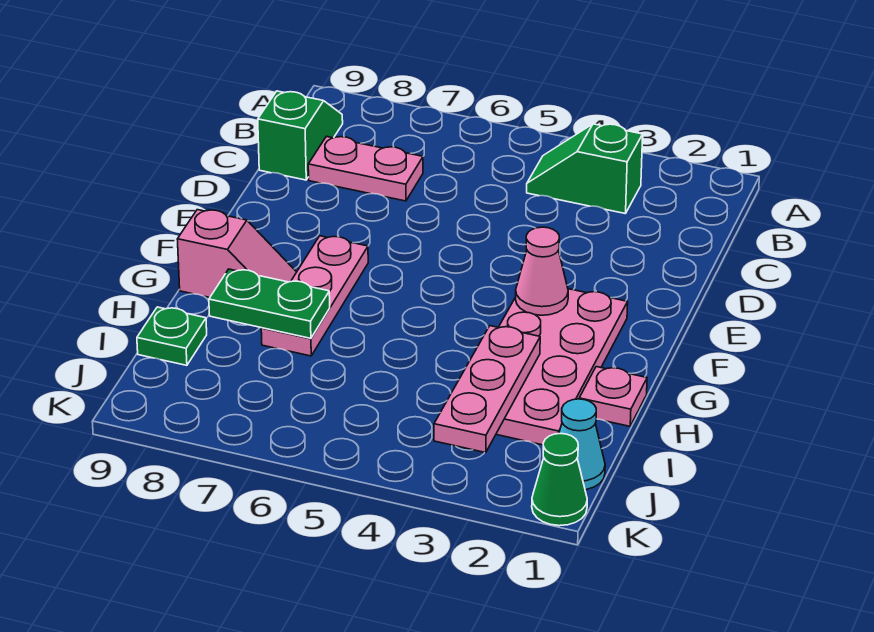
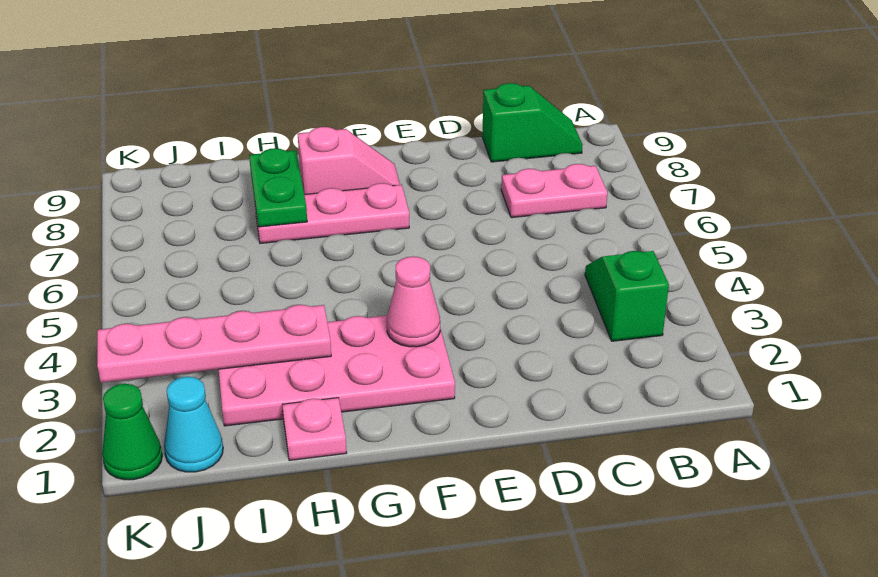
pink 1x2 plate [308,136,423,201] -> pink 1x2 plate turned to [501,164,607,218]
pink 1x2 slope [177,210,296,297] -> pink 1x2 slope turned to [298,127,400,194]
pink 1x3 plate [434,326,540,453] -> pink 1x4 plate [97,305,331,383]
green 1x1 plate [137,307,207,365] -> none

